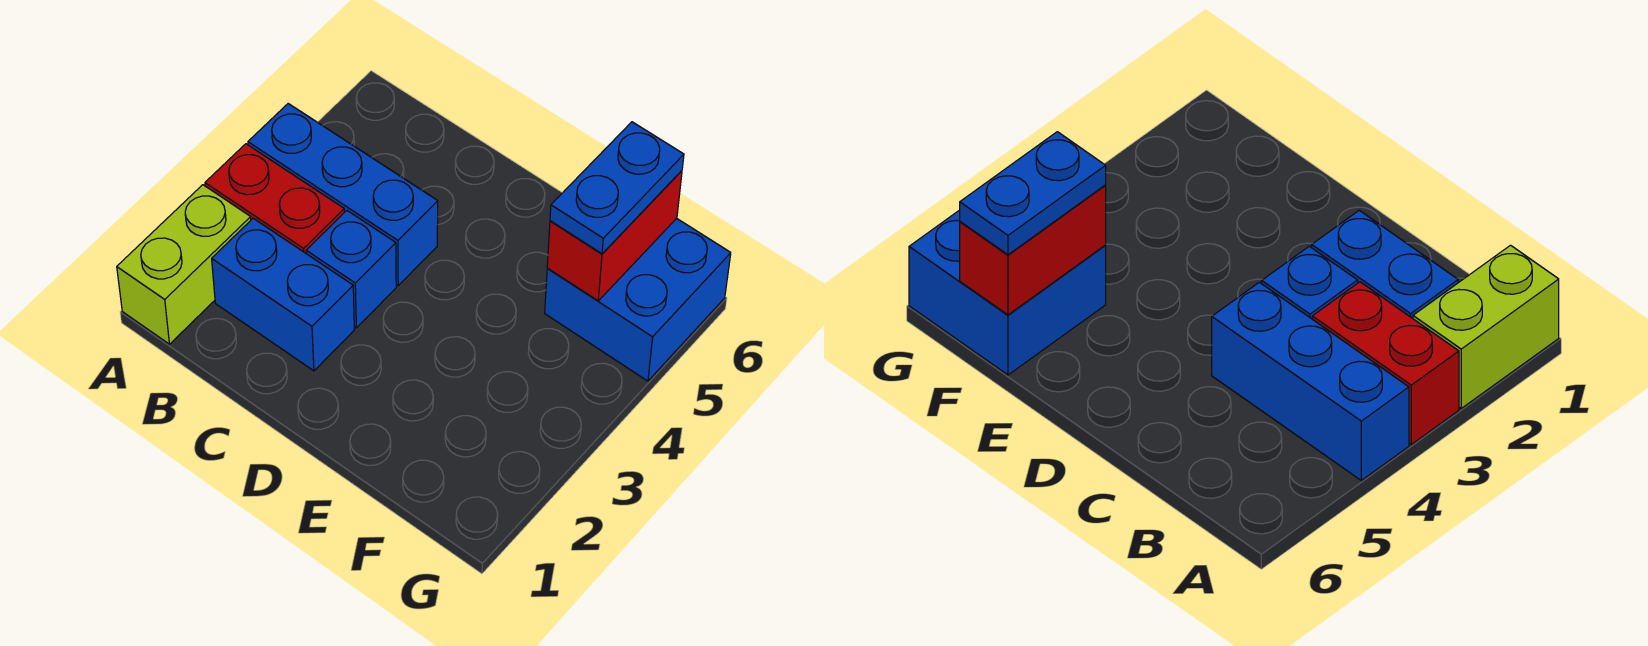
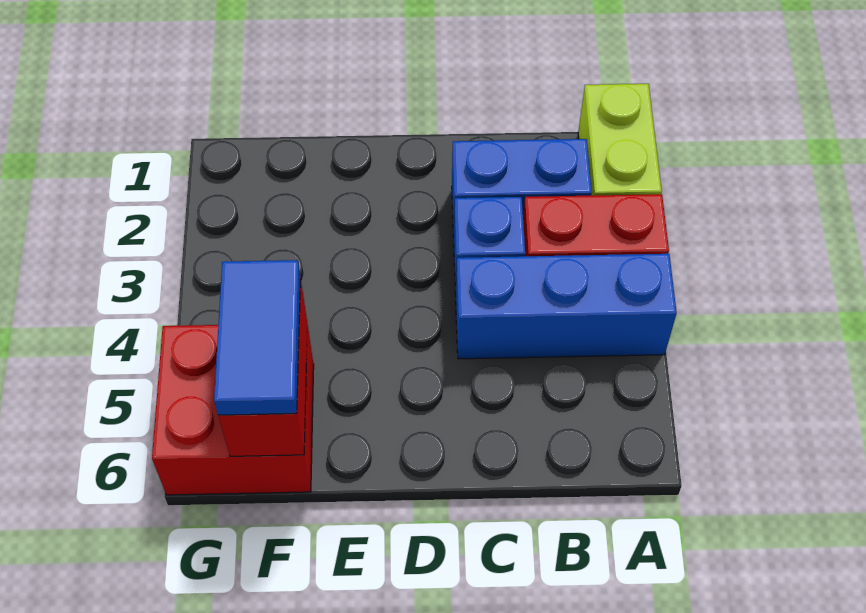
blue 2x2 brick [545,218,731,381] -> red 2x2 brick [152,324,314,495]
blue 1x2 plate [550,122,684,254] -> blue 1x2 tile [214,260,301,415]

